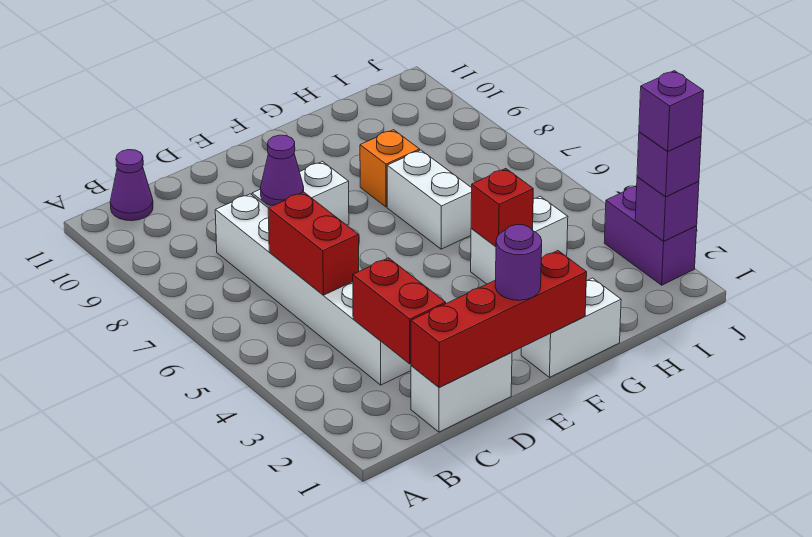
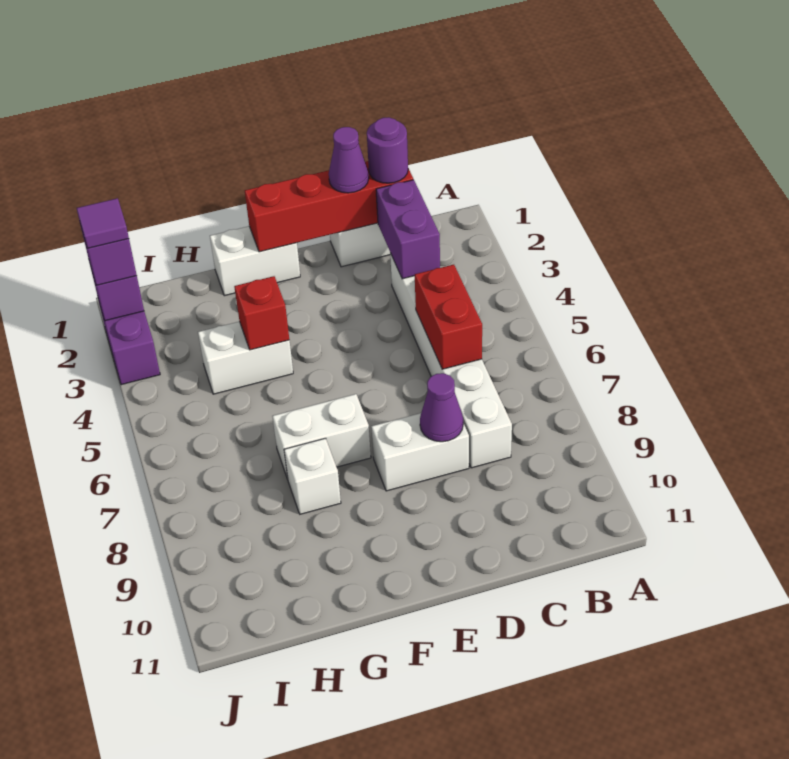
purple 1x1 cone [110,150,153,221] -> purple 1x1 cone moved to [329,127,369,193]
red 1x2 brick [353,258,446,364] -> purple 1x2 brick [376,180,440,279]
purple 1x1 round brick [495,225,542,300] -> purple 1x1 round brick moved to [367,117,408,183]
white 1x2 brick [387,150,472,249] -> white 1x2 brick turned to [272,394,371,479]
orange 1x1 brick [360,130,420,207] -> white 1x1 brick [284,438,341,514]
purple 1x1 brick [639,71,704,152] -> purple 1x1 tile [77,198,129,249]

